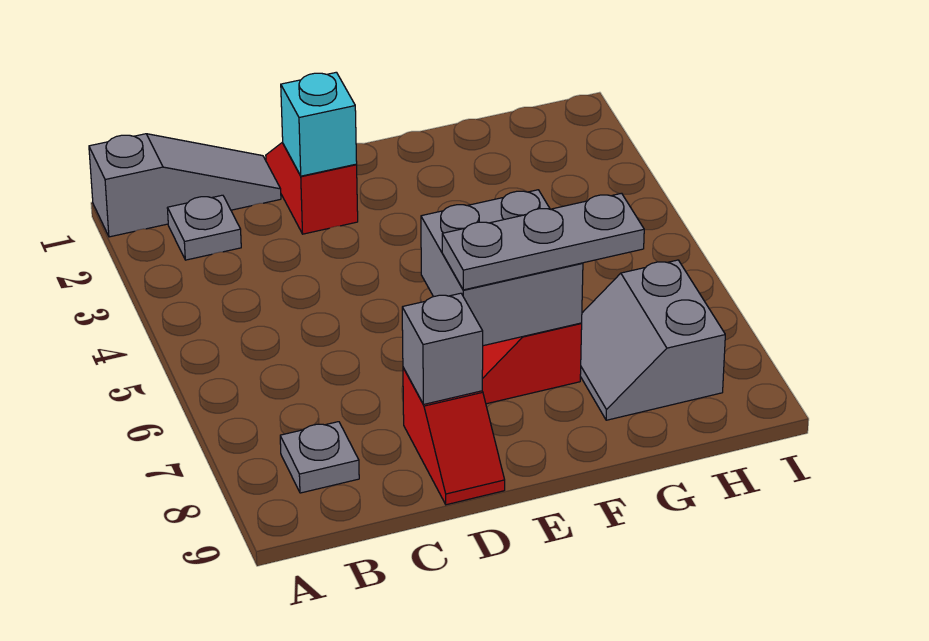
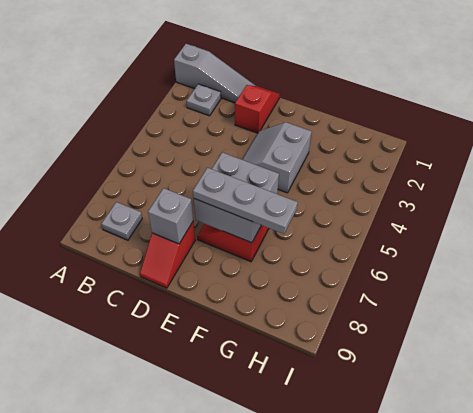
cyan 1x1 brick [281,72,357,176] -> none
grey 2x2 slope [580,260,725,420] -> grey 2x2 slope moved to [242,122,312,193]

